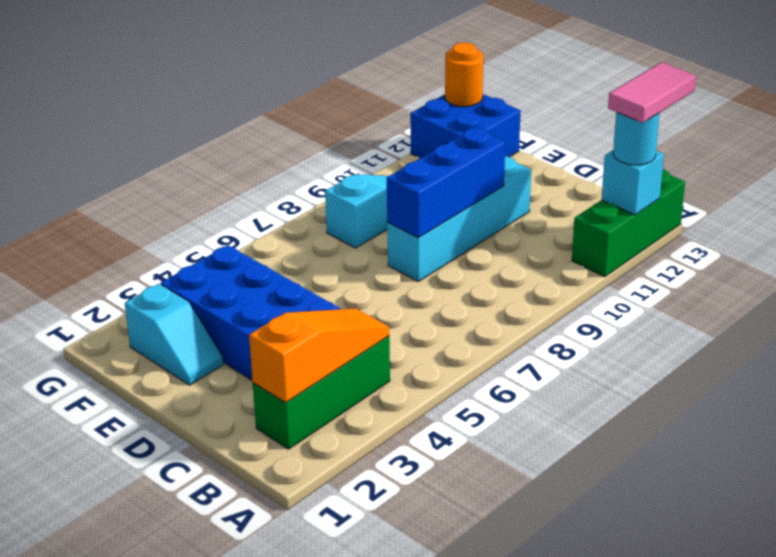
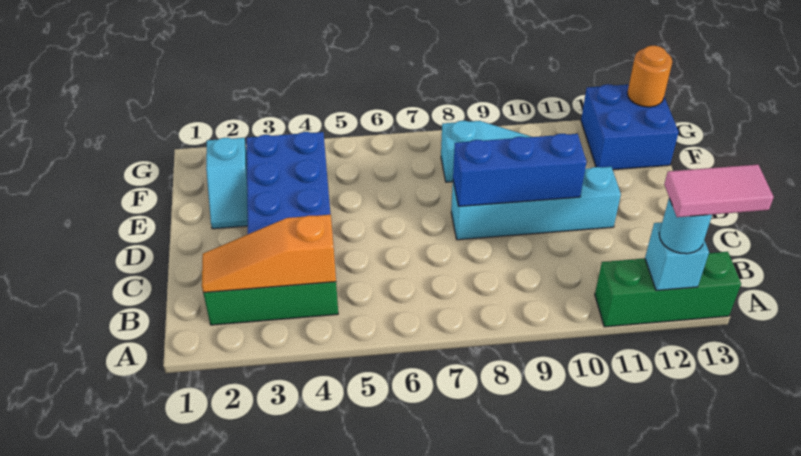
orange 1x3 slope [249,308,389,403] -> orange 1x3 slope turned to [202,215,336,293]

